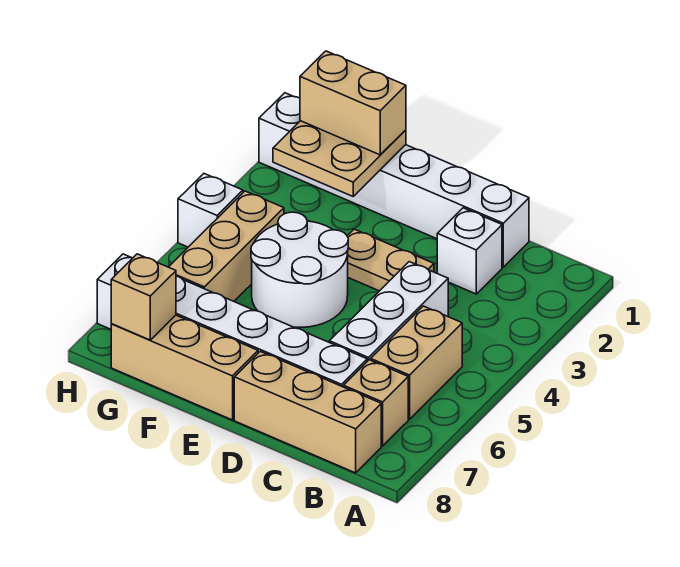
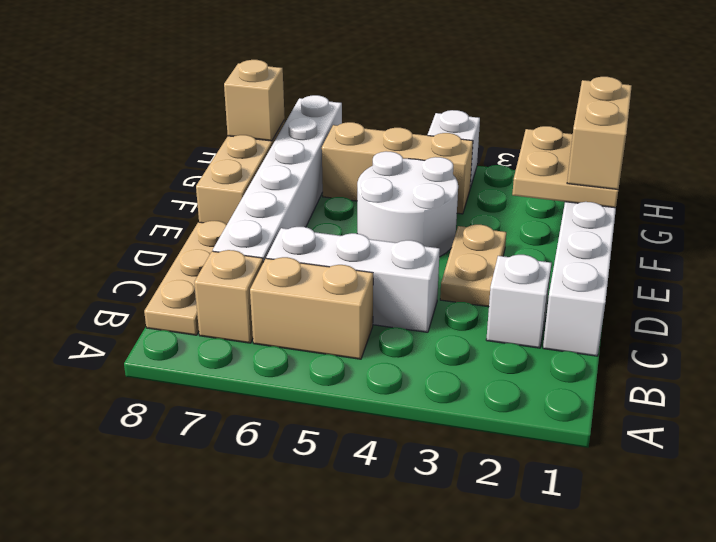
tan 1x3 brick [234,351,381,473] -> tan 1x3 plate [144,221,227,335]

